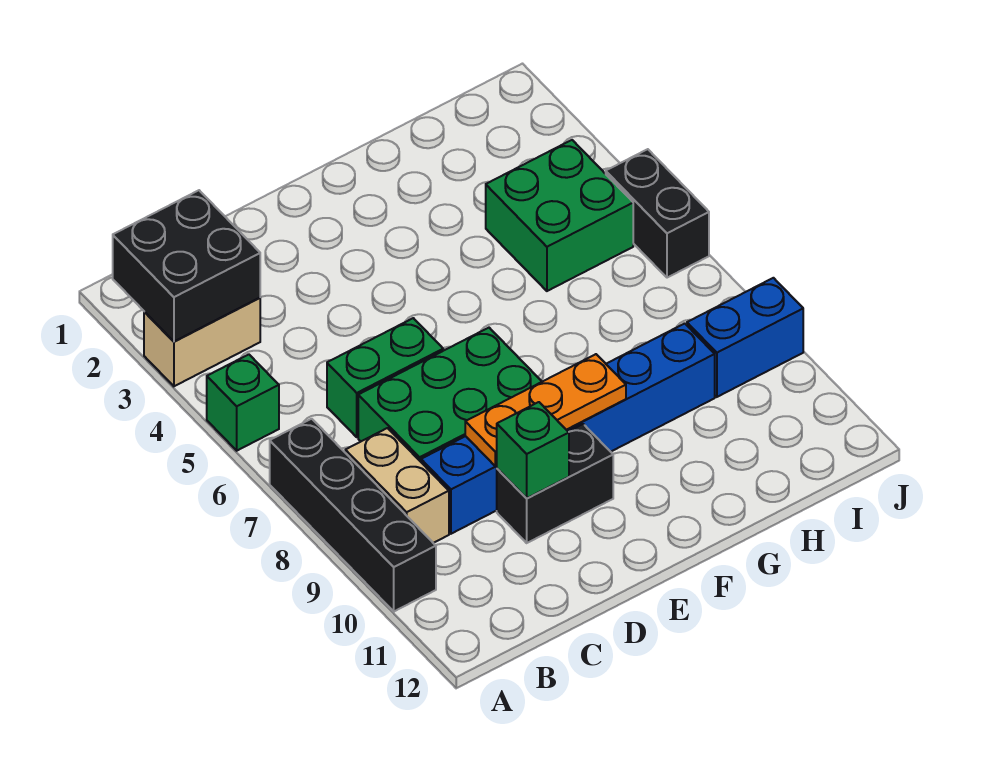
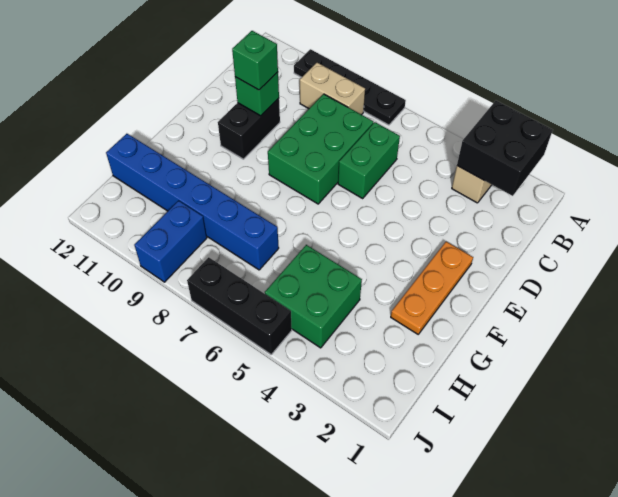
green 1x1 brick [207,354,279,451] -> green 1x1 brick moved to [232,31,278,90]
black 1x4 brick [270,419,436,611] -> black 1x4 plate [294,49,406,125]
blue 1x6 brick [421,323,715,534] -> blue 1x6 brick turned to [106,134,279,270]
orange 1x3 plate [465,354,626,466] -> orange 1x3 plate moved to [391,242,473,334]
black 1x2 brick [606,149,709,278] -> black 1x3 brick [187,257,292,354]

